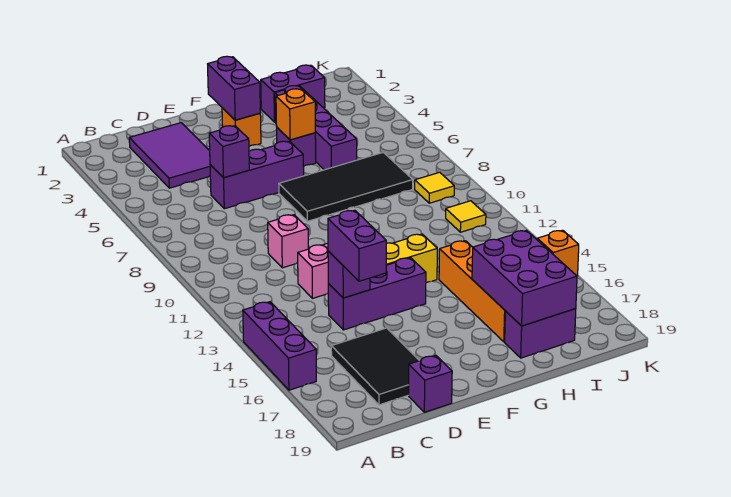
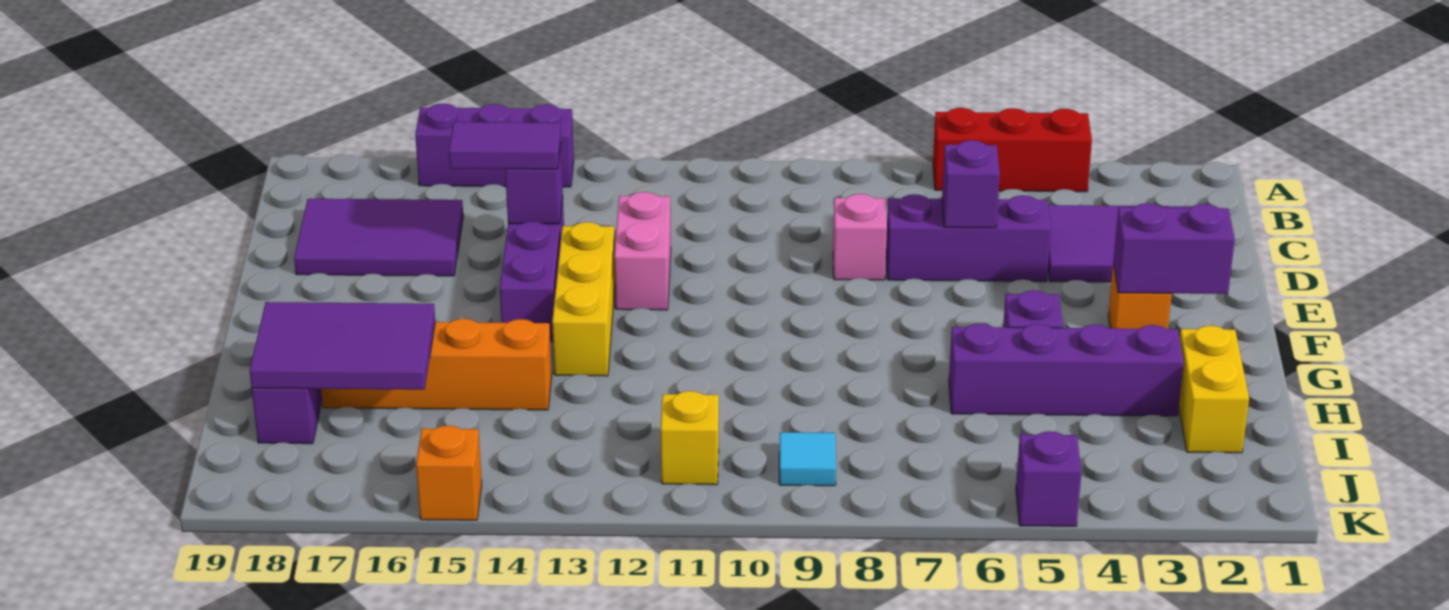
none -> red 1x3 brick [933,108,1092,192]
black 2x3 tile [331,328,419,405] -> purple 2x3 tile [294,199,463,276]
purple 1x3 brick [210,141,304,209] -> purple 1x3 brick turned to [886,194,1051,282]
pink 1x1 brick [268,215,308,268] -> pink 1x1 brick moved to [833,194,887,280]
purple 1x2 brick [328,210,386,281] -> purple 1x2 tile [449,122,561,169]
purple 1x1 brick [409,355,452,412] -> purple 1x1 brick moved to [1016,431,1082,526]
black 2x4 tile [279,152,413,221] -> none
orange 1x1 brick [276,89,315,140] -> none
purple 1x2 brick [261,65,325,122] -> yellow 1x2 brick [1179,326,1249,453]
purple 2x3 brick [472,230,577,326] -> purple 2x3 tile [250,302,435,390]
yellow 1x1 tile [415,172,454,203] -> cyan 1x1 tile [779,432,836,486]
yellow 1x1 tile [446,201,486,232] -> yellow 1x1 brick [661,391,719,485]

